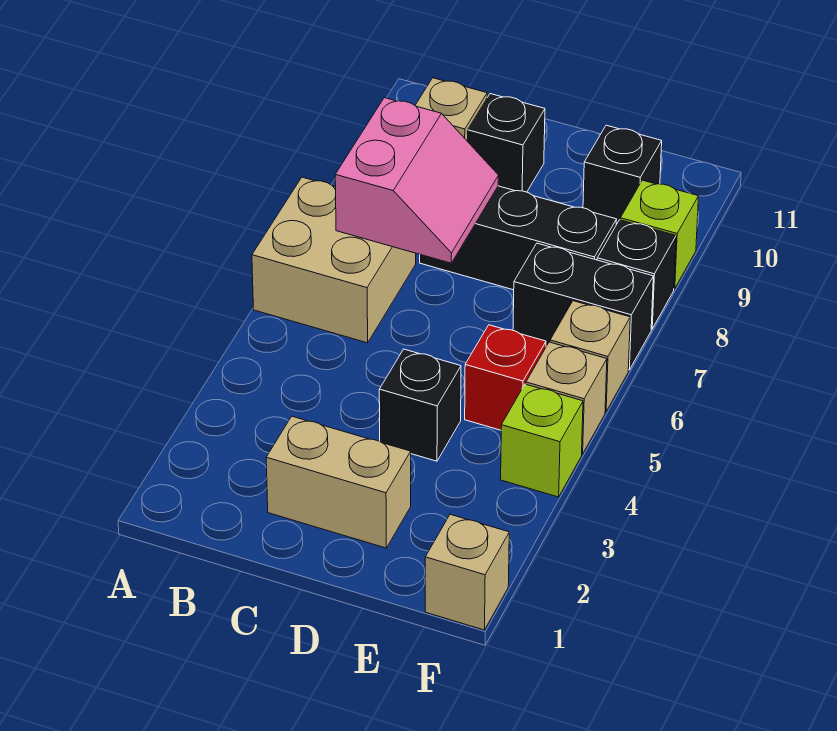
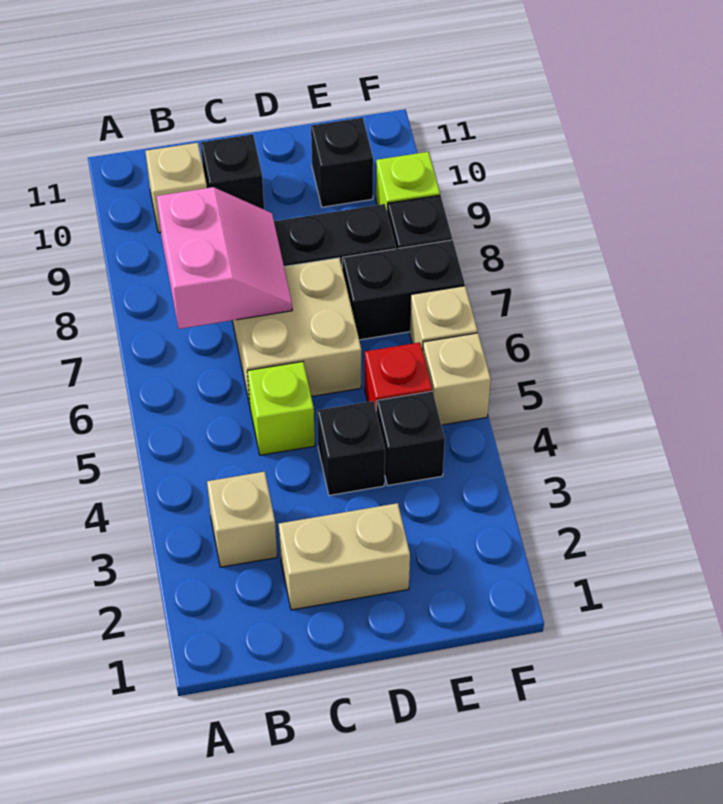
tan 2x2 brick [252,177,416,343] -> tan 2x2 brick moved to [232,258,361,405]
none -> black 1x1 brick [376,391,445,486]
tan 1x1 brick [425,514,509,630] -> tan 1x1 brick moved to [207,472,277,567]
lime 1x1 brick [501,384,583,497] -> lime 1x1 brick moved to [247,362,315,455]

